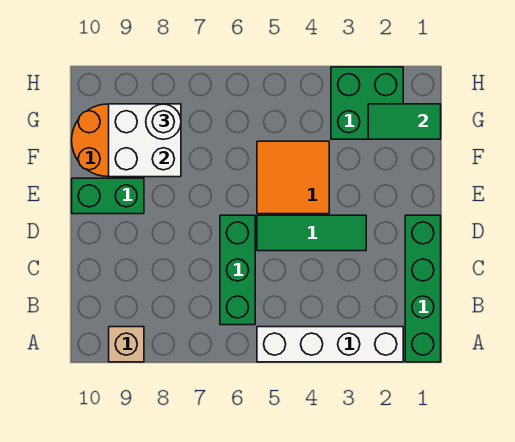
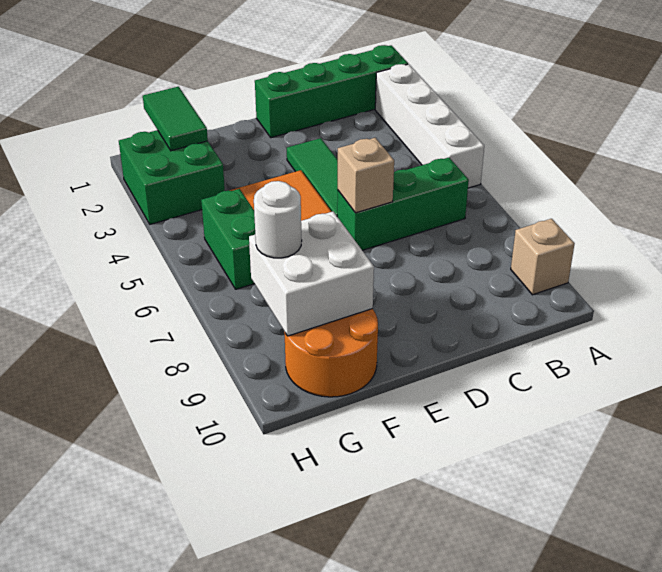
none -> tan 1x1 brick [338,138,394,213]
green 1x2 brick [72,178,144,214] -> green 1x2 brick moved to [201,189,255,289]

